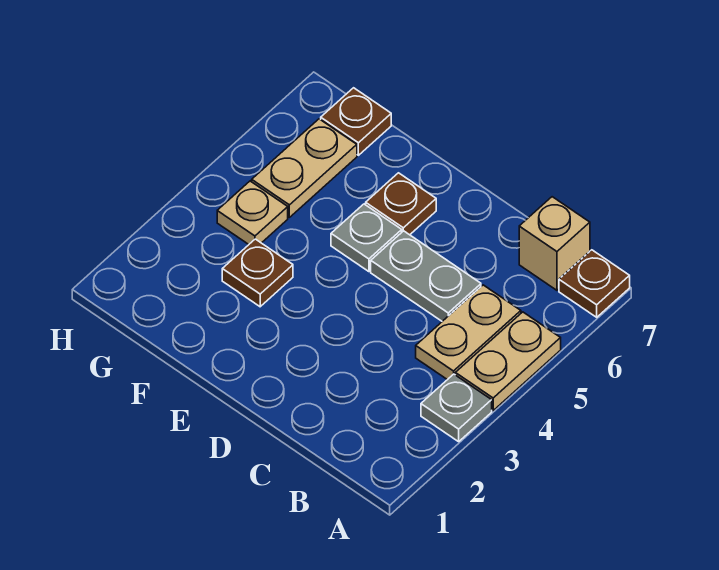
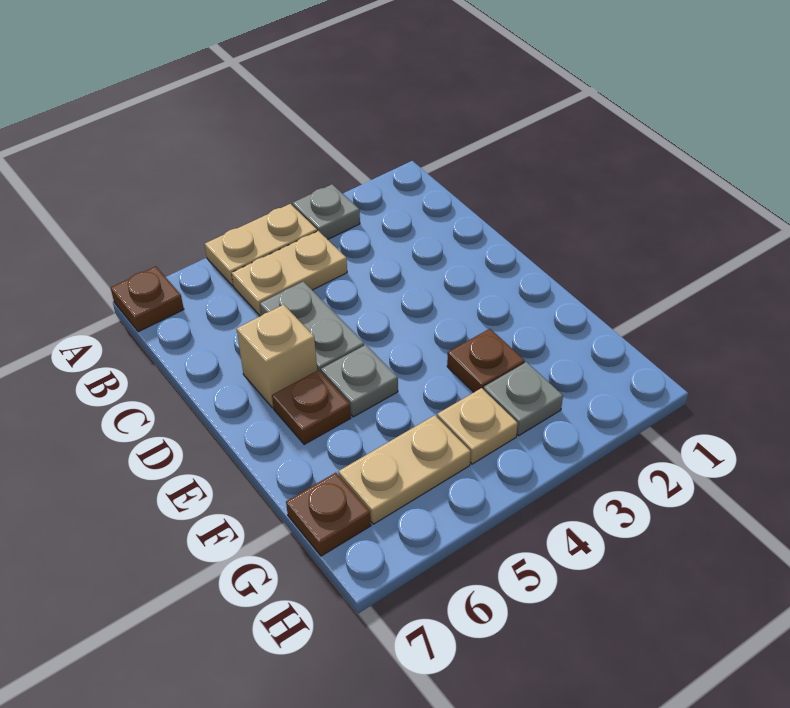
tan 1x1 brick [519,197,590,290] -> tan 1x1 brick moved to [237,305,317,408]
none -> grey 1x1 plate [484,362,563,436]

